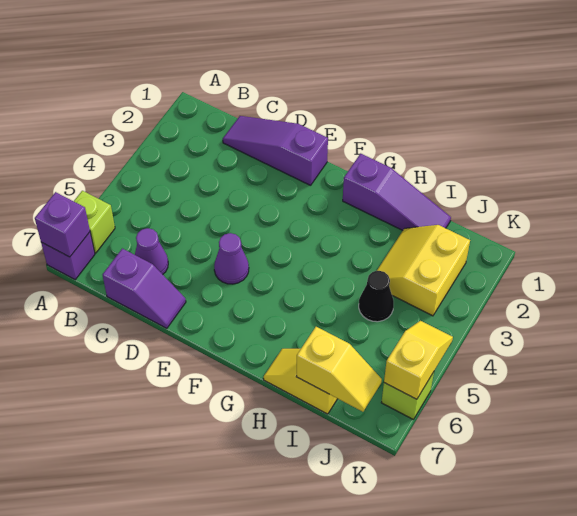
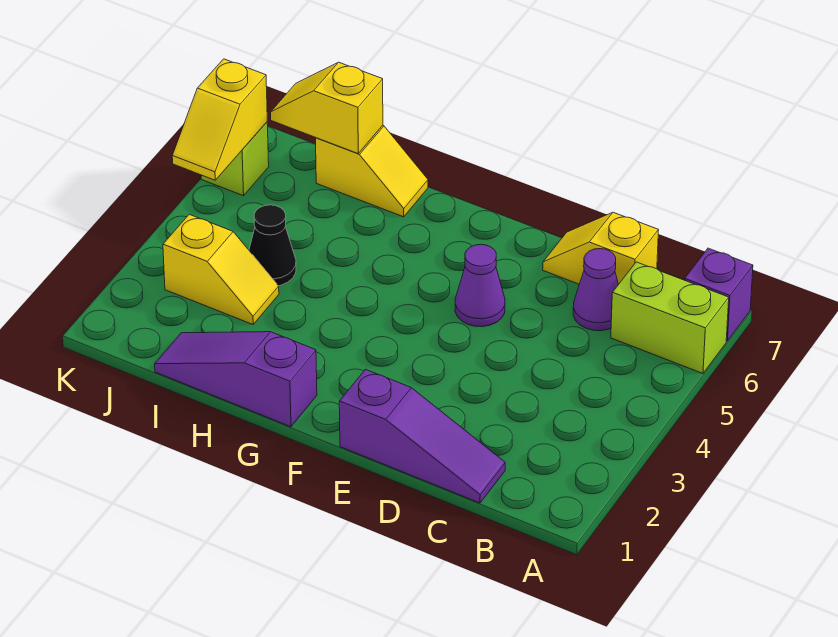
lime 1x1 brick [74,191,115,253] -> lime 1x2 brick [611,262,729,373]
purple 1x1 brick [35,192,90,257] -> none
purple 1x2 slope [103,248,186,328] -> yellow 1x2 slope [543,212,659,284]
yellow 2x2 slope [377,225,470,316] -> yellow 1x2 slope [163,214,279,324]

